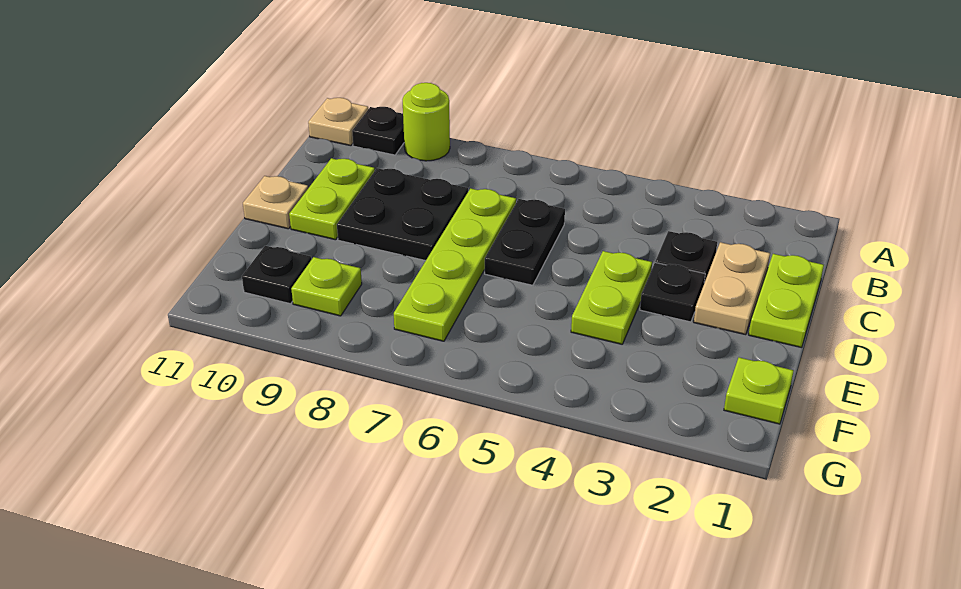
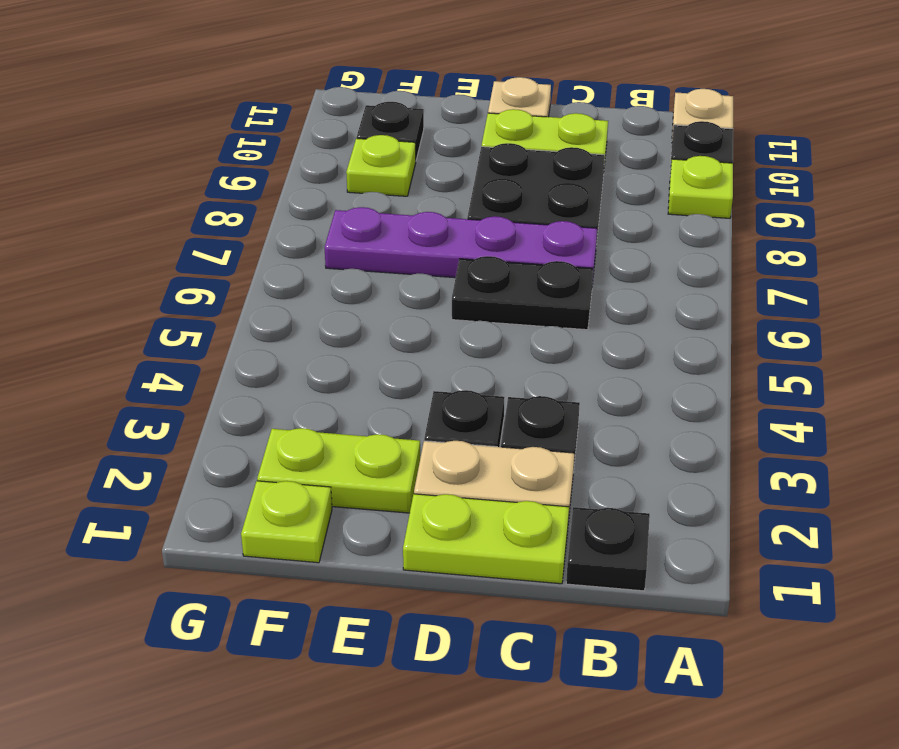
lime 1x1 round brick [402,83,450,161] -> lime 1x1 plate [668,156,733,218]
none -> black 1x1 plate [566,507,650,591]
lime 1x4 plate [394,188,516,341] -> purple 1x4 plate [325,207,597,284]
lime 1x2 plate [571,251,652,344] -> lime 1x2 plate moved to [257,428,420,513]

